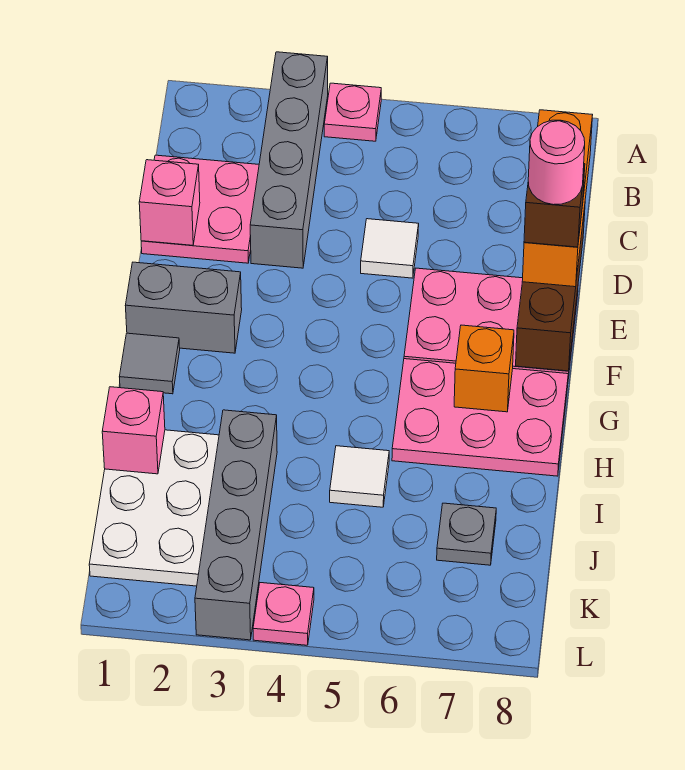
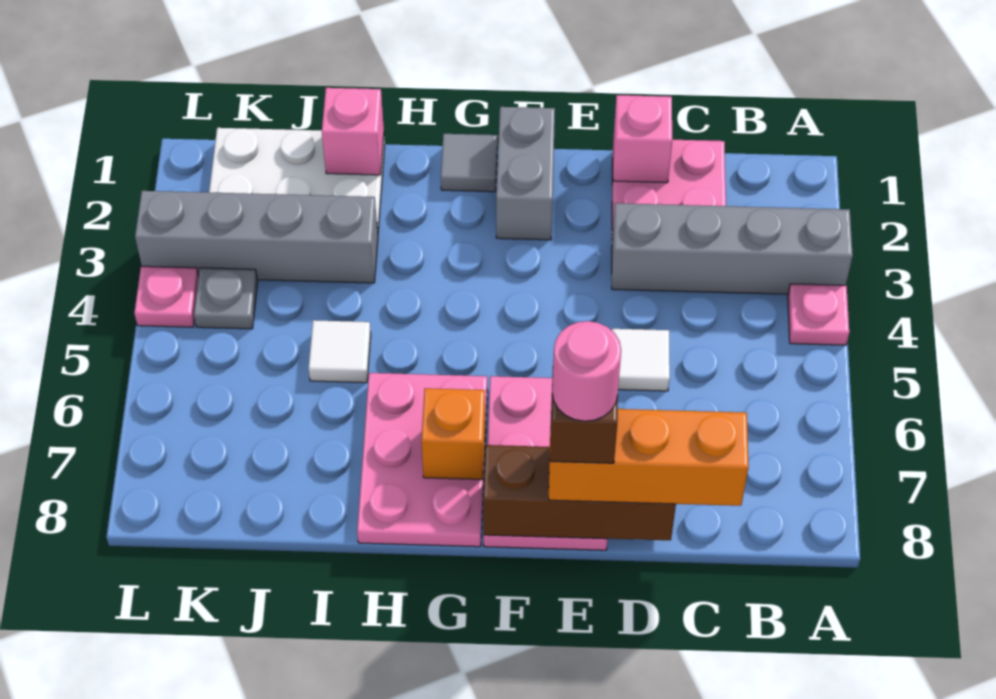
grey 1x1 plate [437,503,496,565] -> grey 1x1 plate moved to [194,268,258,329]

